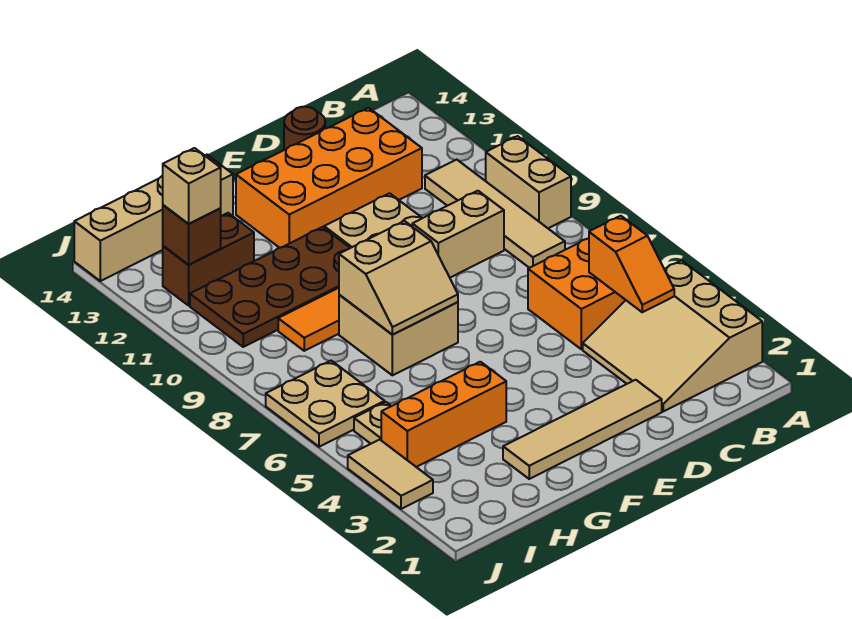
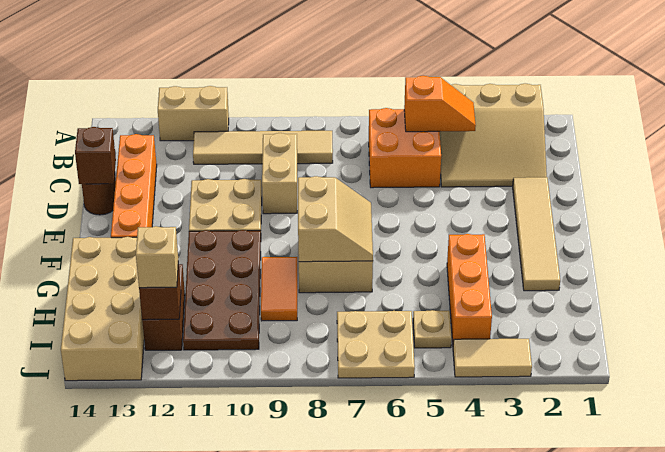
tan 1x2 brick [486,136,571,228] -> tan 1x2 brick moved to [158,86,229,141]
orange 2x4 brick [236,108,422,248] -> orange 1x4 brick [111,134,157,238]
none -> brown 1x1 brick [75,127,116,184]
tan 1x4 brick [74,155,233,281] -> tan 2x4 brick [61,237,144,381]

